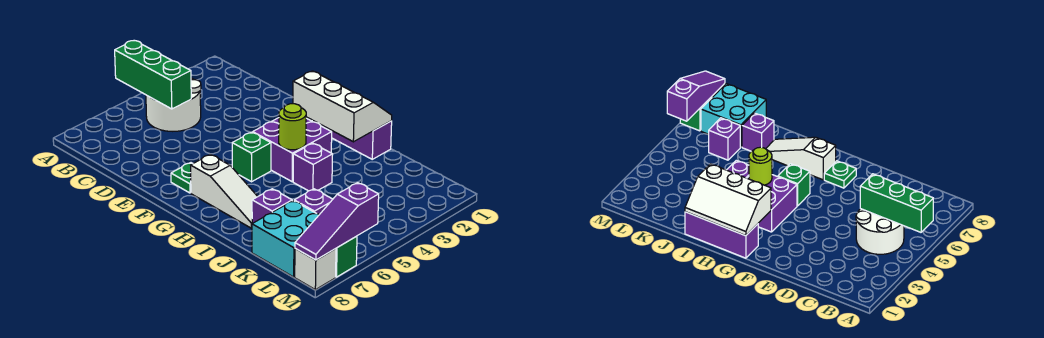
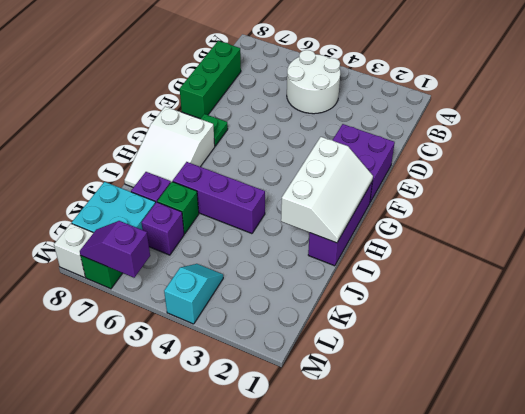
green 1x3 brick [115,41,191,109] -> green 1x3 brick moved to [180,41,241,119]
purple 2x2 brick [253,118,332,182] -> purple 2x2 brick moved to [333,124,395,202]
green 1x1 brick [232,132,271,182] -> green 1x1 brick moved to [157,182,199,234]
white 1x3 slope [191,154,258,228] -> white 2x3 slope [124,107,215,187]
lime 1x1 round brick [279,104,306,150] -> none
purple 1x1 brick [293,143,333,191] -> purple 1x3 brick [173,162,265,234]
none -> cyan 1x2 slope [164,264,223,324]
purple 1x3 slope [295,183,379,260] -> purple 1x2 slope [80,221,150,278]

